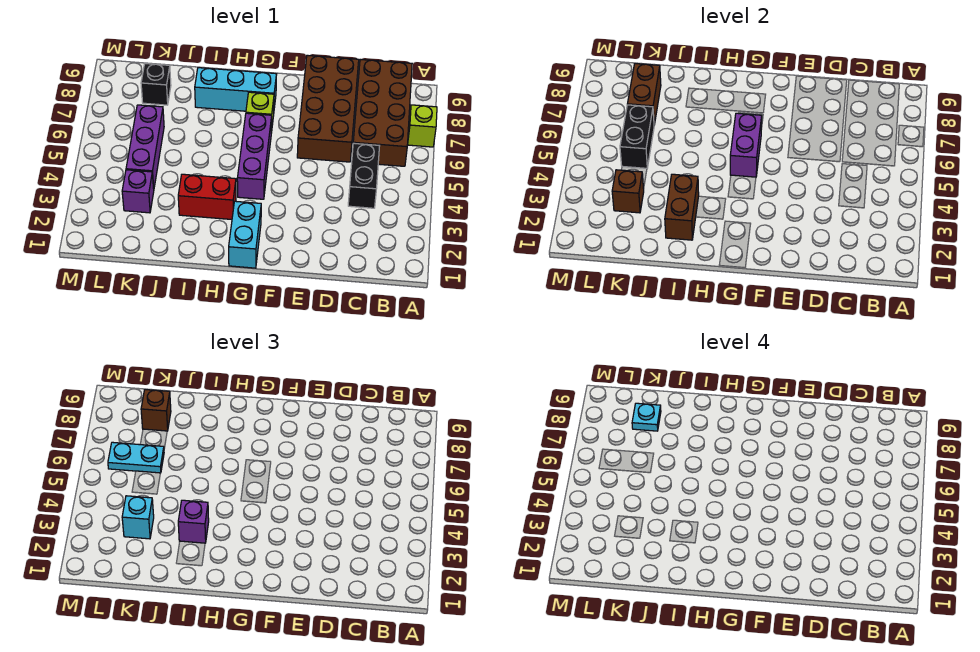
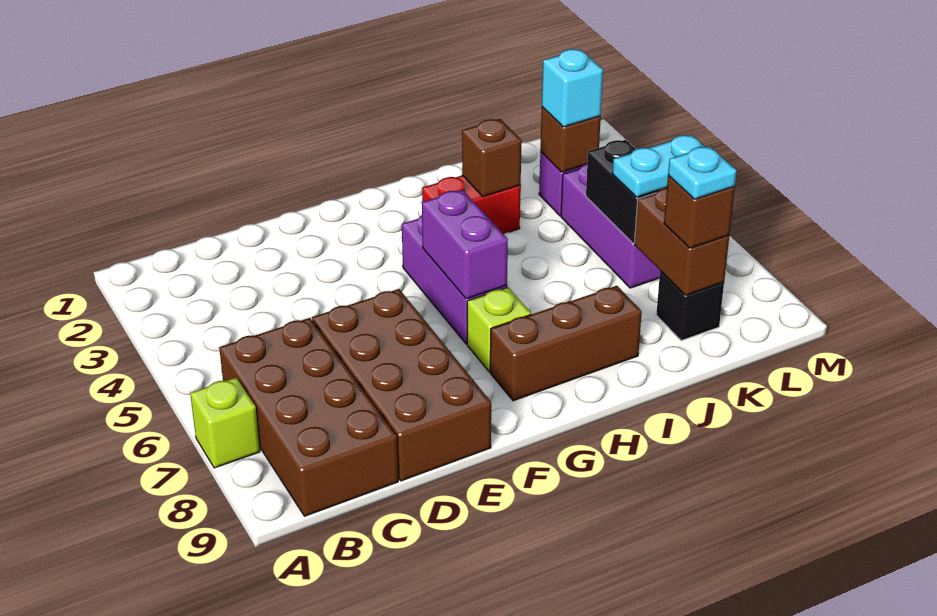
black 1x2 brick [348,143,379,208] -> none
cyan 1x2 brick [229,201,261,268] -> none
cyan 1x3 brick [195,68,277,111] -> brown 1x3 brick [490,286,642,401]
brown 1x2 brick [665,174,699,240] -> brown 1x1 brick [462,119,522,197]
purple 1x1 brick [178,500,209,543] -> none

